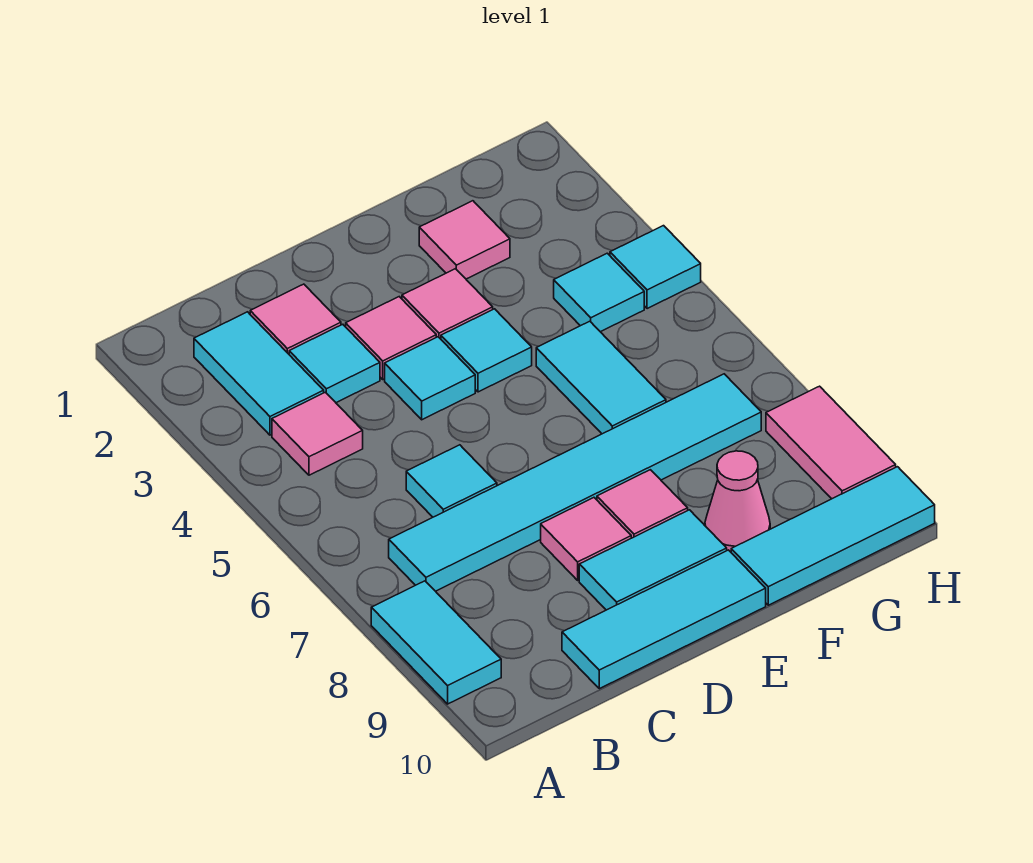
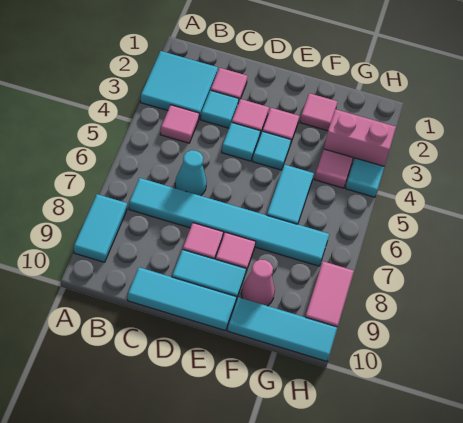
cyan 1x2 tile [194,312,324,435] -> cyan 2x2 tile [140,51,218,118]
cyan 1x1 tile [406,445,497,517] -> cyan 1x1 cone [175,150,207,196]
none -> pink 1x2 brick [324,109,396,166]
cyan 1x1 tile [554,253,644,332] -> pink 1x1 tile [314,149,353,188]

